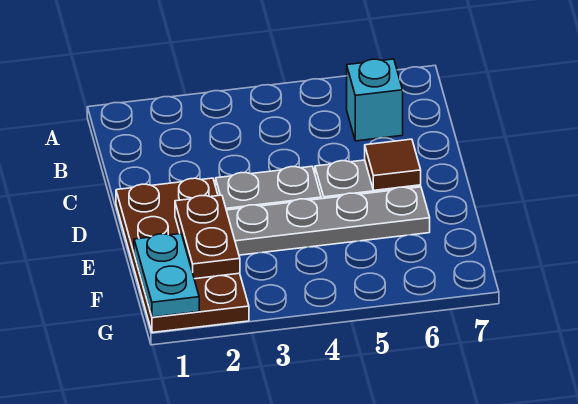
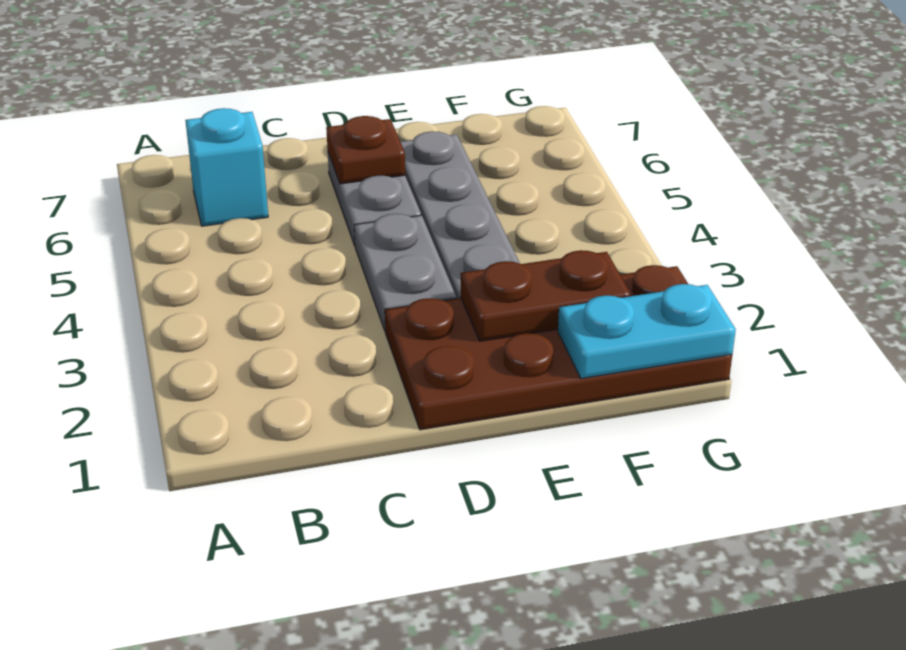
brown 1x1 tile [365,139,421,190] -> brown 1x1 plate [326,116,405,184]

